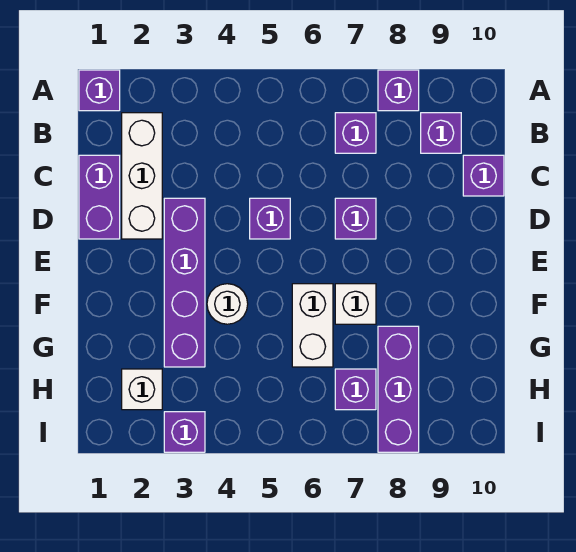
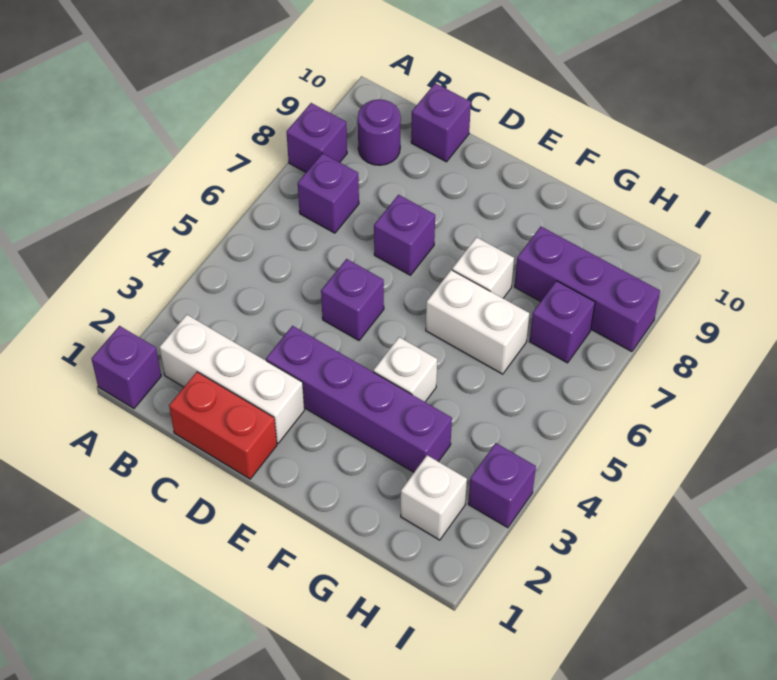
purple 1x1 brick [421,113,461,153] -> purple 1x1 round brick [358,99,401,165]
purple 1x2 brick [79,155,120,239] -> red 1x2 brick [169,372,277,479]
white 1x1 round brick [207,284,248,324] -> white 1x1 brick [373,337,437,402]

